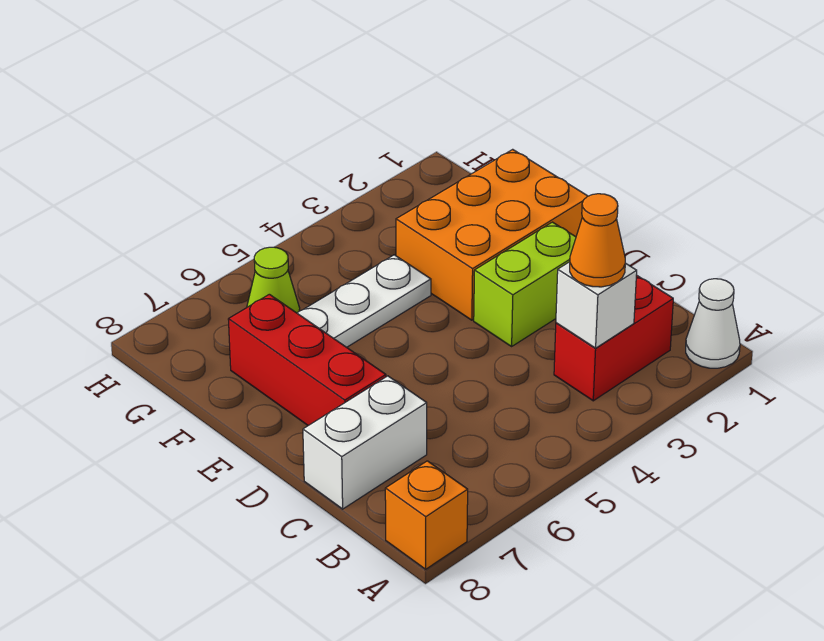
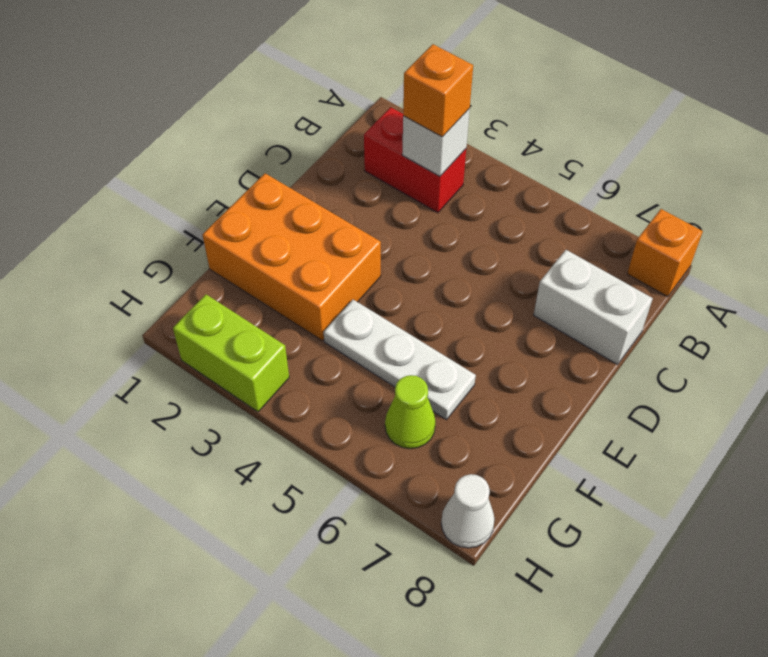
white 1x1 cone [686,279,740,368] -> white 1x1 cone moved to [441,474,495,548]
orange 1x1 cone [570,194,625,287] -> orange 1x1 brick [403,44,473,137]
lime 1x2 brick [474,222,576,346] -> lime 1x2 brick moved to [173,295,289,412]
red 1x3 brick [228,294,386,426] -> none

